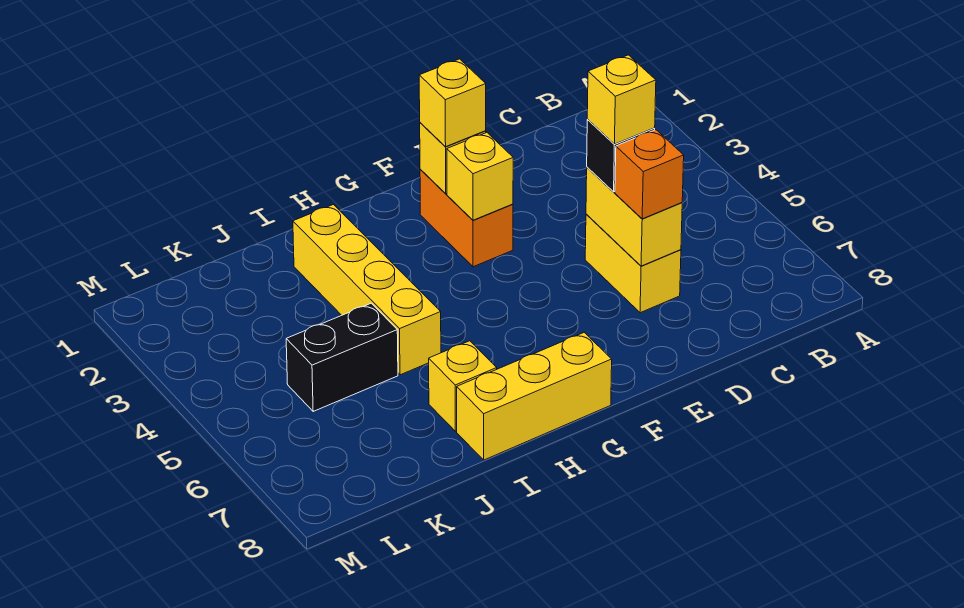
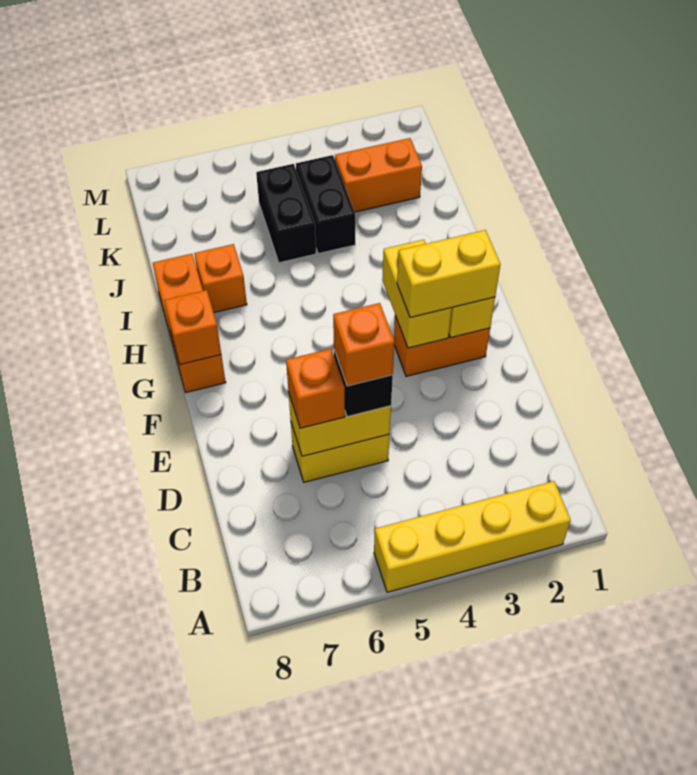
yellow 1x1 brick [587,55,656,144] -> orange 1x1 brick [333,303,395,386]
yellow 1x1 brick [419,59,486,147] -> yellow 1x2 brick [397,230,501,318]
yellow 1x1 brick [447,133,513,220] -> yellow 1x2 brick [382,240,452,348]
yellow 1x3 brick [457,333,612,460] -> orange 1x3 brick [153,254,226,392]
none -> orange 1x1 brick [164,290,221,365]
yellow 1x4 brick [293,205,441,375] -> yellow 1x4 brick moved to [374,481,571,592]
yellow 1x1 brick [429,341,497,431] -> orange 1x1 brick [194,244,247,313]
none -> black 1x2 brick [296,155,355,254]
none -> orange 1x2 brick [335,138,422,212]

